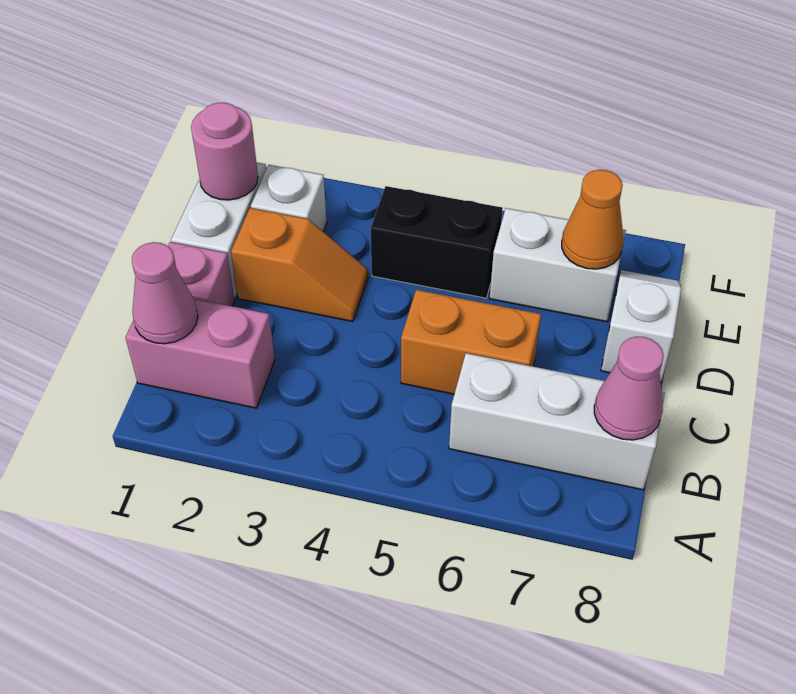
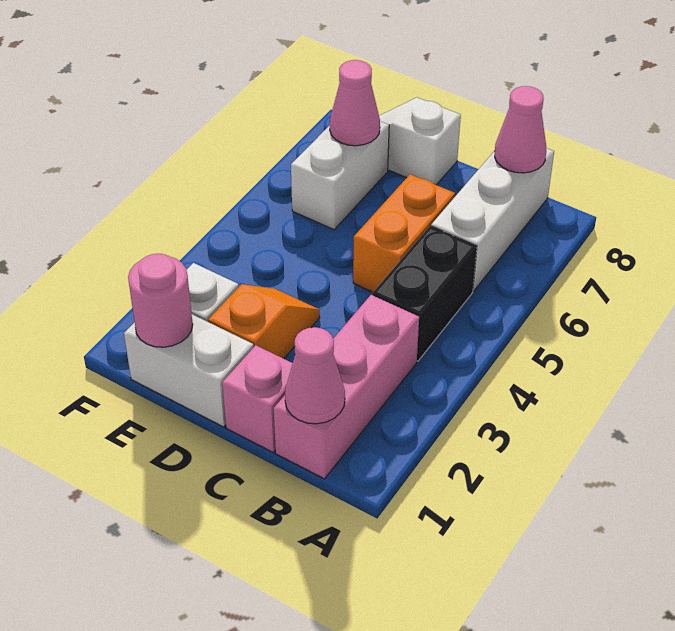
pink 1x2 brick [125,299,275,408] -> pink 1x3 brick [274,295,419,479]
black 1x2 brick [371,186,503,298] -> black 1x2 brick moved to [372,226,477,361]
orange 1x1 cone [562,170,623,269] -> pink 1x1 cone [330,60,380,146]

